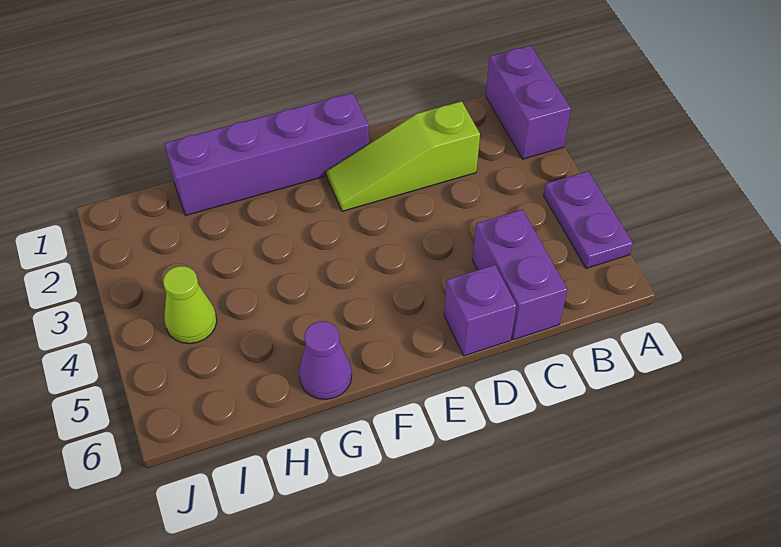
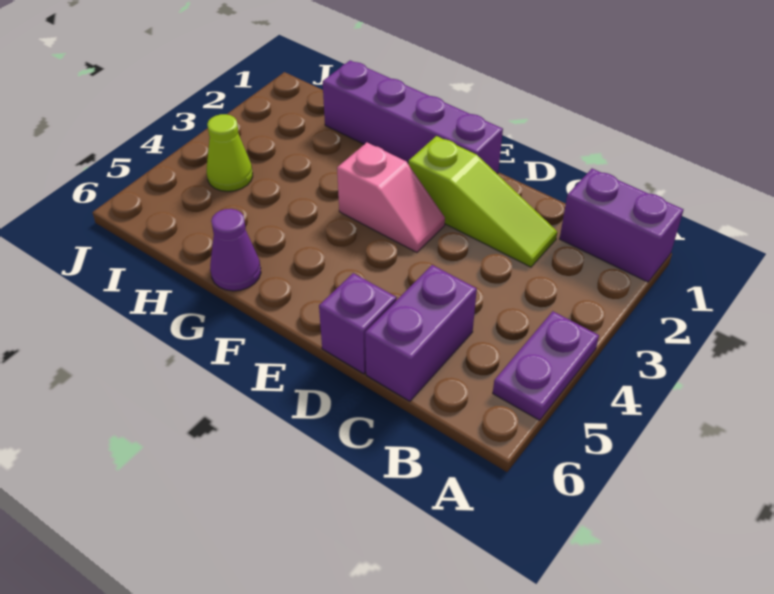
purple 1x2 brick [486,45,571,159] -> purple 1x2 brick turned to [560,169,684,282]
lime 1x3 slope [327,101,480,211] -> lime 1x3 slope turned to [409,136,557,267]
none -> pink 1x2 slope [337,143,445,252]

